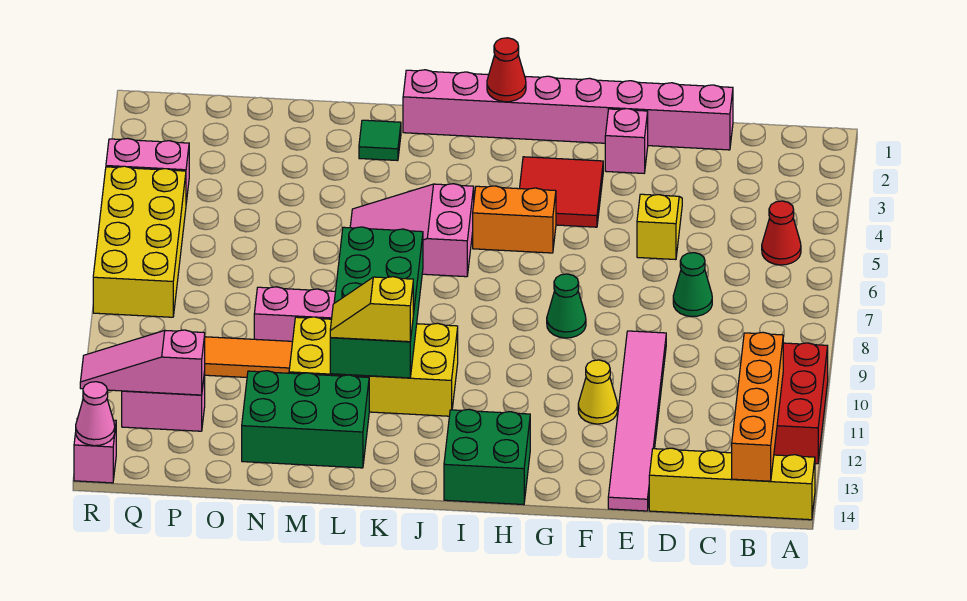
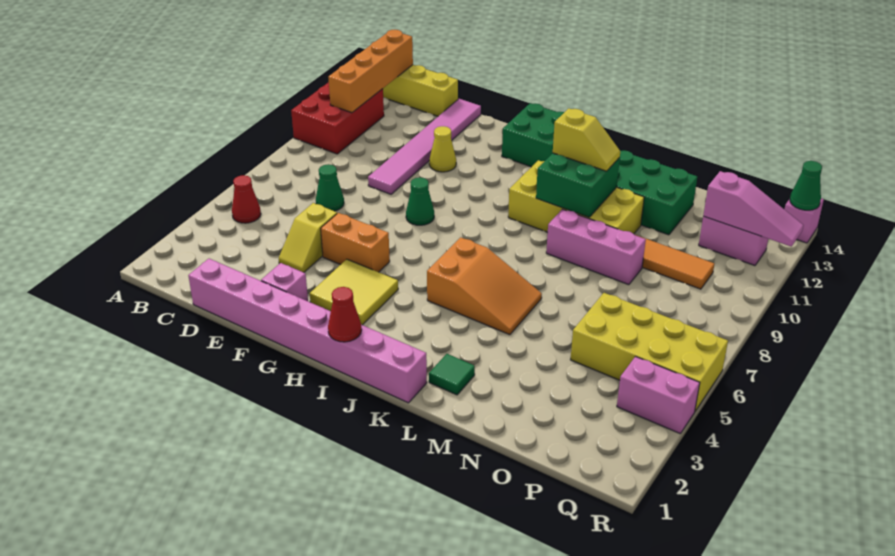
red 2x2 tile [520,157,603,227] -> yellow 2x2 tile [310,259,398,325]
orange 1x2 brick [473,186,556,253] -> orange 1x2 brick moved to [321,213,390,272]
pink 2x3 slope [350,184,474,277] -> orange 2x3 slope [427,237,542,335]
green 2x4 brick [330,227,423,378] -> green 2x2 brick [536,153,620,217]
yellow 2x4 brick [93,166,186,317] -> yellow 2x4 brick turned to [571,293,728,411]
pink 1x1 cone [76,382,115,446] -> green 1x1 cone [790,161,822,210]

